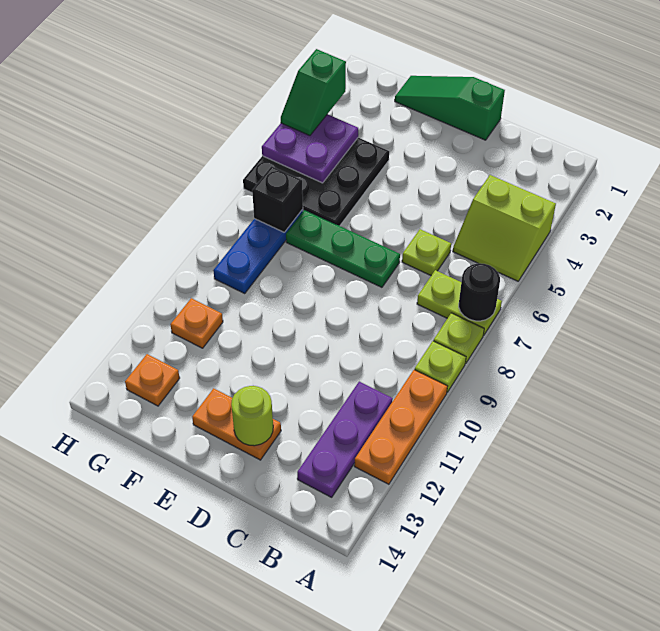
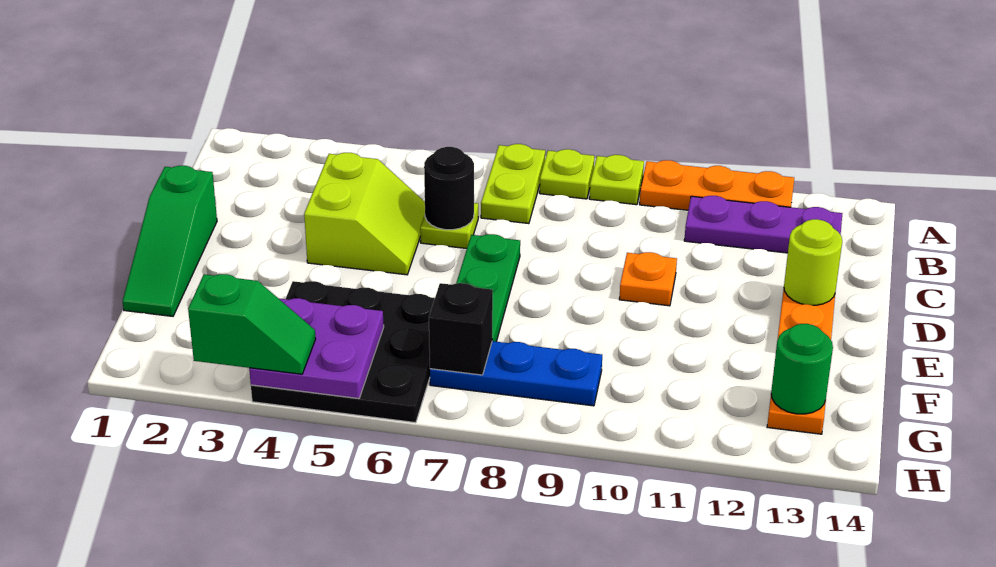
lime 2x2 slope [453,175,556,281] -> lime 2x2 slope moved to [304,153,425,275]
black 1x1 round brick [459,263,500,321] -> black 1x1 round brick moved to [424,147,474,230]
orange 1x1 plate [170,298,223,348] -> orange 1x1 plate moved to [619,252,677,306]
none -> green 1x1 round brick [771,324,833,414]

